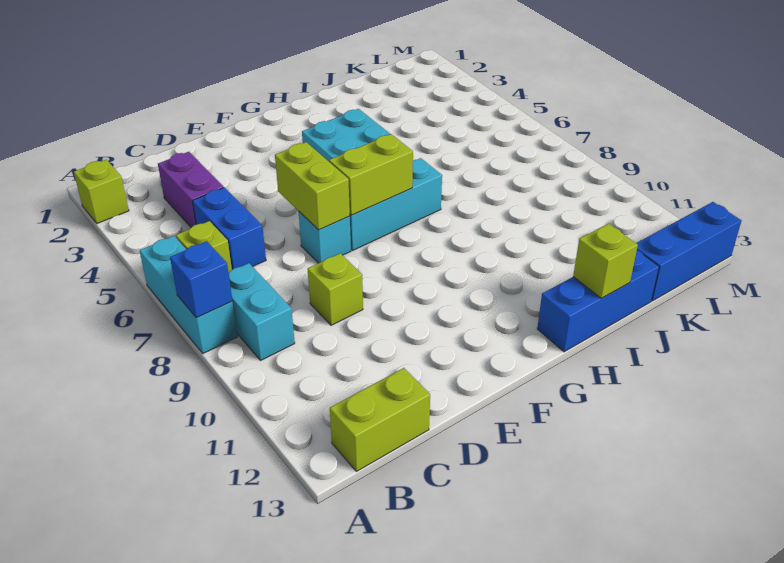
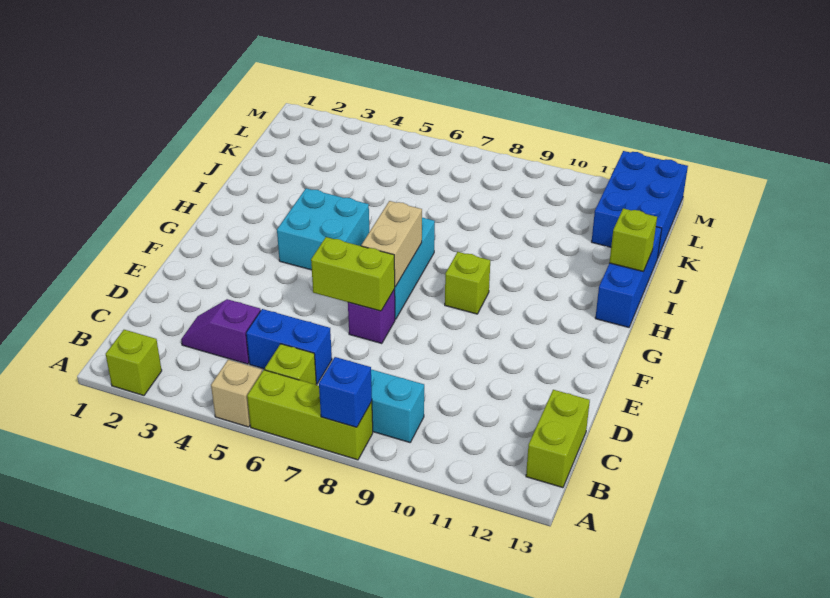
none -> tan 1x1 brick [211,360,262,427]
cyan 1x3 brick [140,236,238,353] -> lime 1x3 brick [247,370,373,460]
purple 1x2 brick [158,152,224,227] -> purple 1x2 slope [181,299,261,364]
lime 1x1 brick [308,253,363,325] -> lime 1x1 brick moved to [445,252,490,314]
cyan 1x1 brick [299,212,351,263] -> purple 1x1 brick [348,289,395,344]
lime 1x2 brick [329,134,413,215] -> tan 1x2 brick [361,201,422,287]
blue 1x3 brick [636,202,741,301] -> blue 2x3 brick [592,151,688,259]

